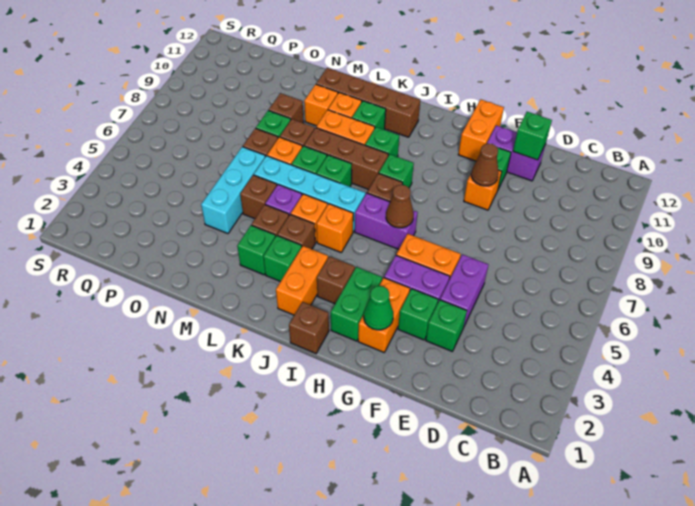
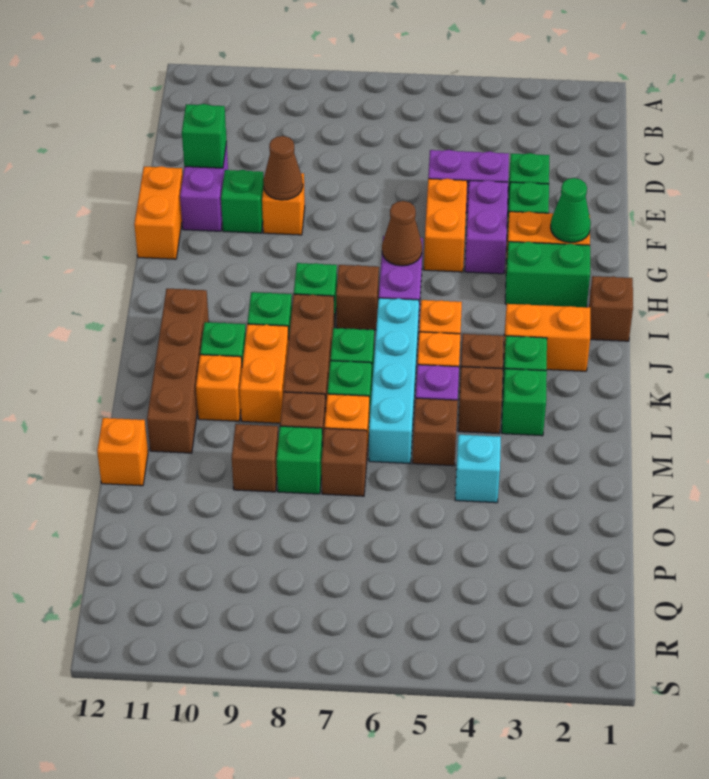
orange 1x2 brick [458,99,504,161] -> orange 1x2 brick turned to [134,166,183,259]
brown 1x1 brick [317,256,355,304] -> none
orange 1x1 brick [304,84,338,126] -> orange 1x1 brick moved to [97,418,148,486]
cyan 1x3 brick [201,147,265,234] -> cyan 1x1 brick [455,435,501,503]

